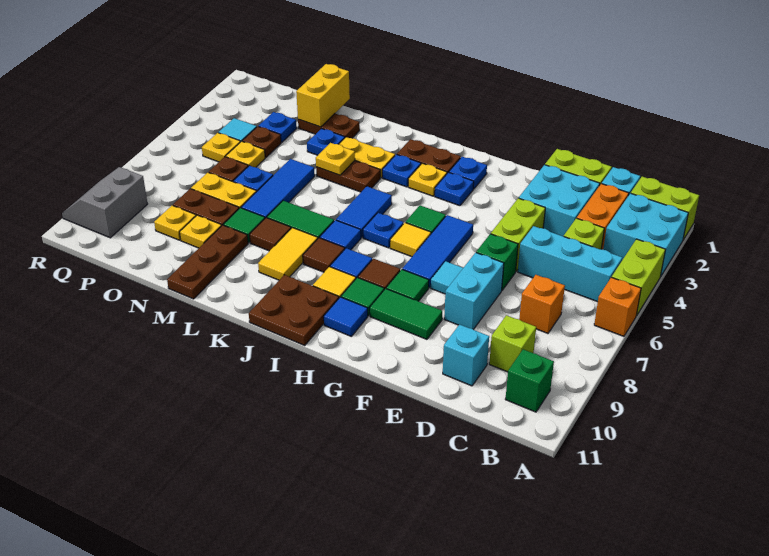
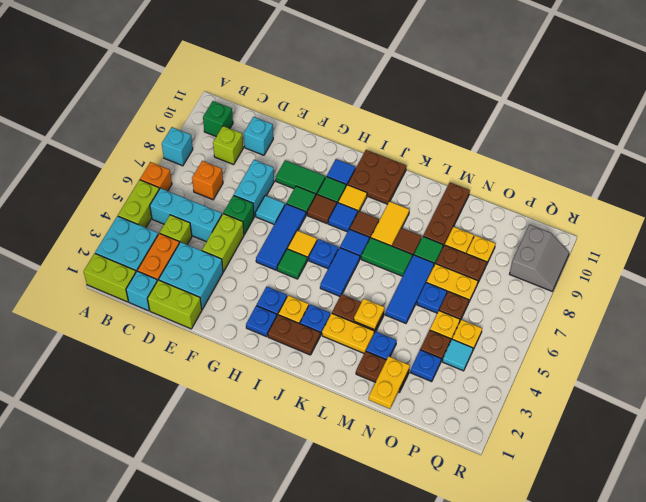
none -> cyan 1x1 brick [162,127,193,166]
yellow 1x2 brick [296,64,350,127] -> yellow 1x2 plate [369,356,410,409]

